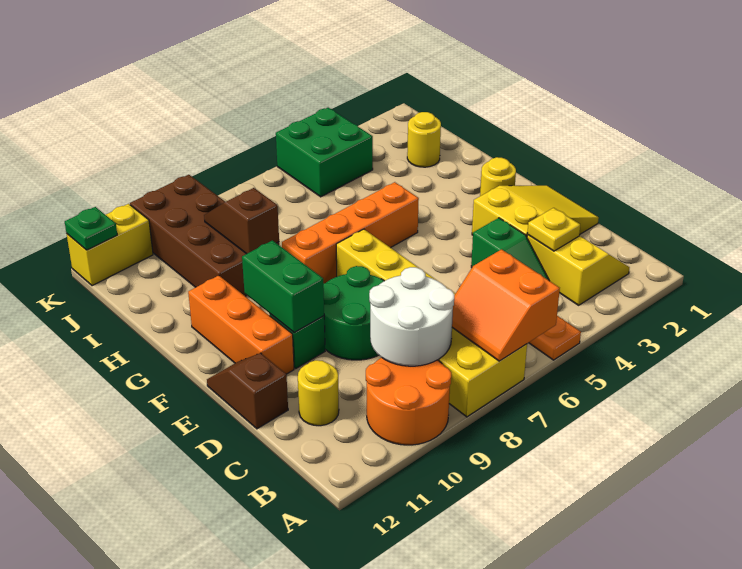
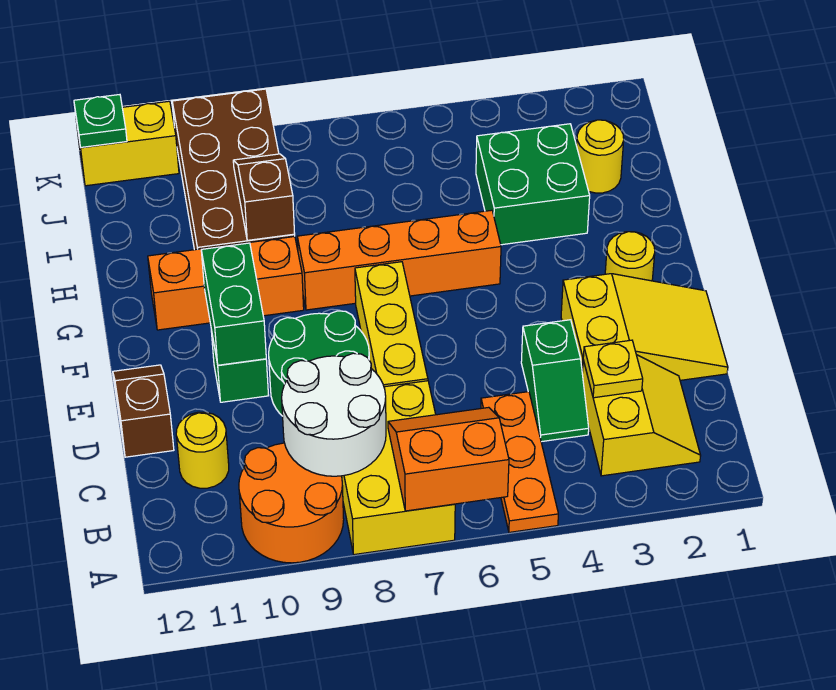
orange 2x2 slope [452,249,560,361] -> orange 2x2 slope turned to [388,407,509,511]
orange 1x3 brick [188,275,294,374] -> orange 1x3 brick turned to [148,237,304,330]
green 2x2 brick [276,108,373,197] -> green 2x2 brick moved to [476,124,590,245]

